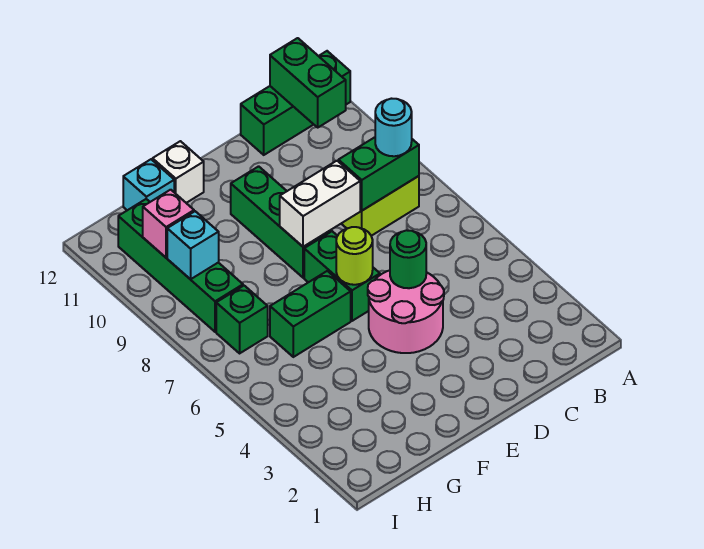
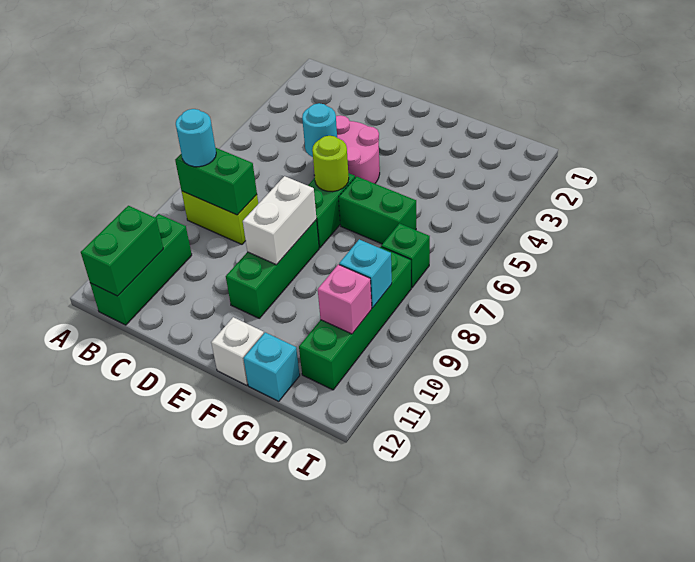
green 1x3 brick [241,51,350,155] -> green 1x3 brick turned to [90,214,192,325]
green 1x1 round brick [390,230,426,288] -> cyan 1x1 round brick [302,103,337,157]
white 1x2 brick [280,161,360,247] -> white 1x2 brick turned to [243,176,316,265]

